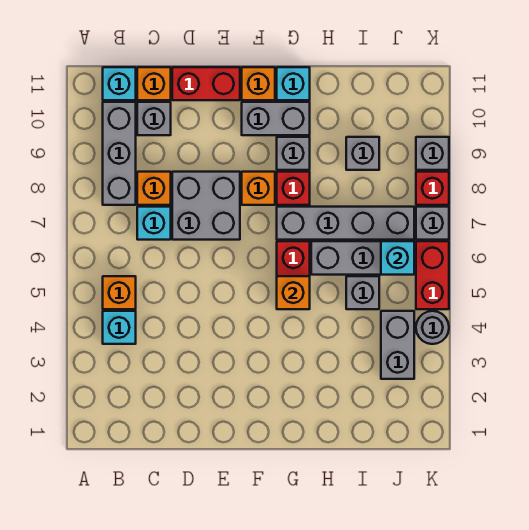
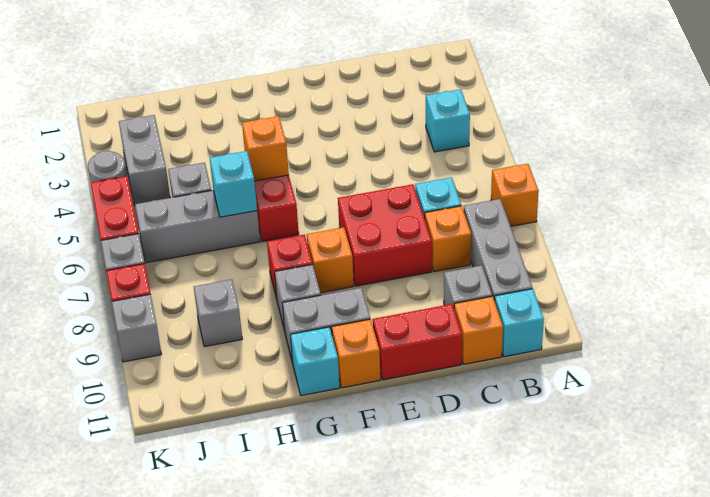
orange 1x1 brick [103,276,136,309] -> orange 1x1 brick moved to [491,164,539,226]
grey 2x2 brick [172,172,240,240] -> red 2x2 brick [338,184,432,286]
grey 1x4 brick [277,207,414,240] -> none
cyan 1x1 brick [381,241,414,275] -> cyan 1x1 brick moved to [210,151,257,217]

